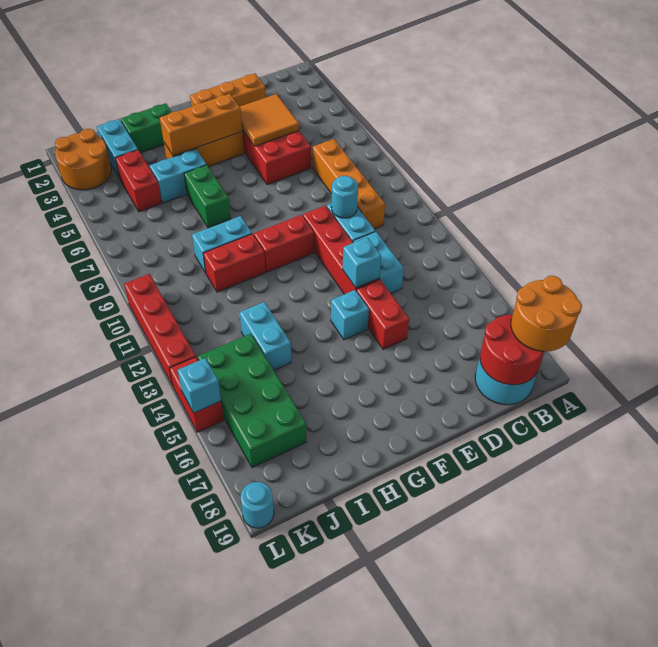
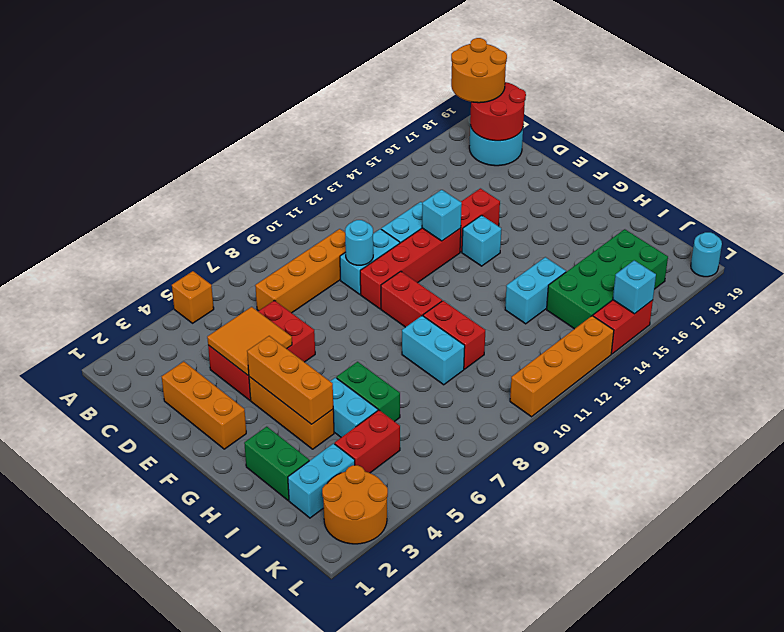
none -> orange 1x1 brick [172,271,214,323]
green 1x2 brick [184,165,231,228] -> green 1x2 brick turned to [336,362,400,422]
red 1x4 brick [124,274,196,386] -> orange 1x4 brick [510,316,614,417]

